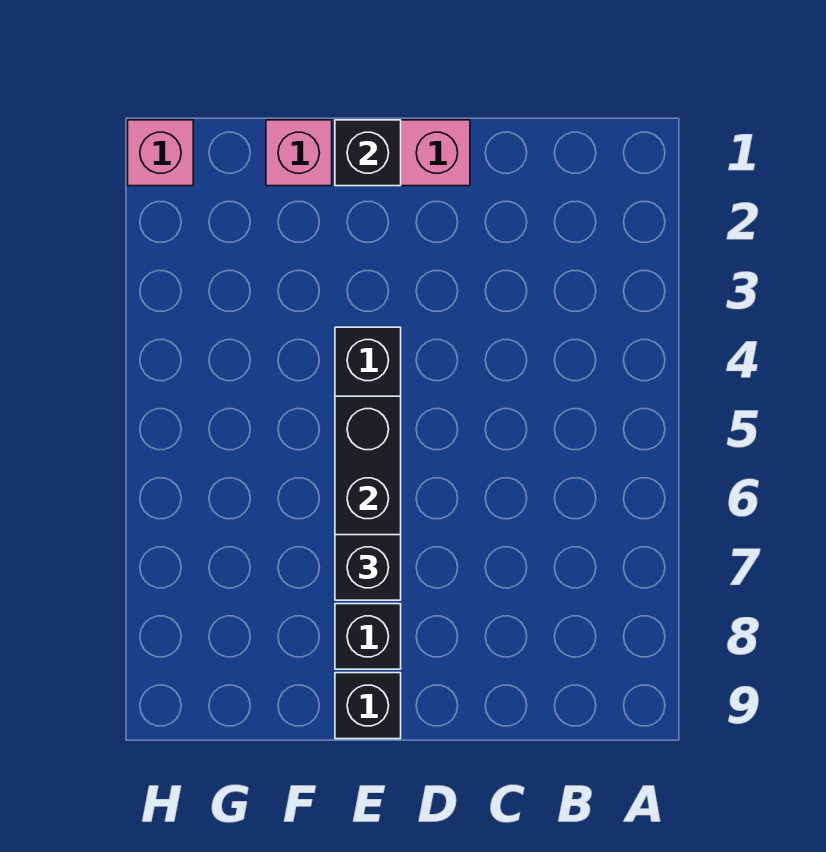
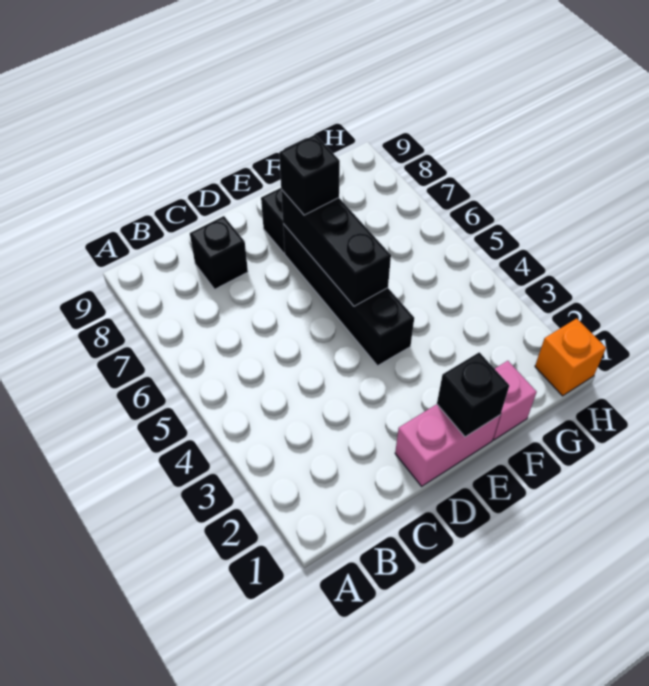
black 1x1 brick [335,673,401,739] -> black 1x1 brick moved to [190,216,248,289]
pink 1x1 brick [128,120,193,186] -> orange 1x1 brick [535,318,606,396]

